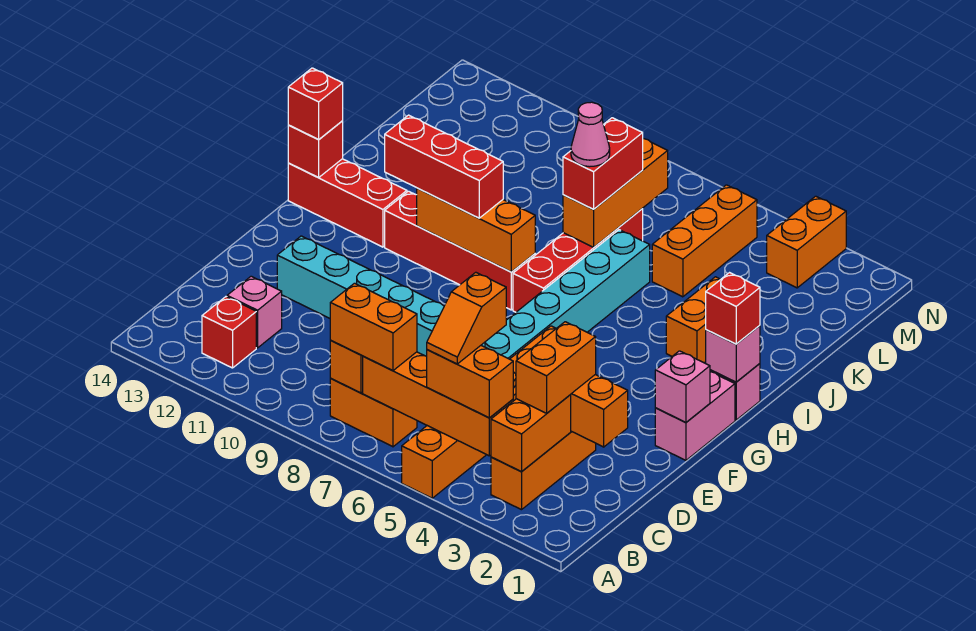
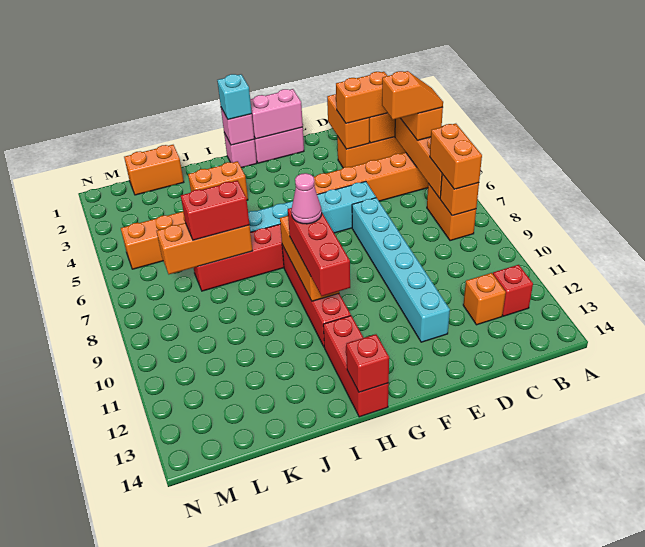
pink 1x1 brick [227,276,282,348] -> orange 1x1 brick [463,273,506,325]
pink 1x1 brick [655,351,710,423] -> pink 1x2 brick [250,89,303,139]
red 1x1 brick [706,273,760,344] -> cyan 1x1 brick [217,74,252,120]
red 1x1 brick [288,68,343,140] -> none
pink 1x1 cone [571,102,610,167] -> pink 1x1 cone moved to [291,173,322,224]
orange 1x2 brick [767,196,846,288] -> orange 1x2 brick moved to [124,145,184,195]

